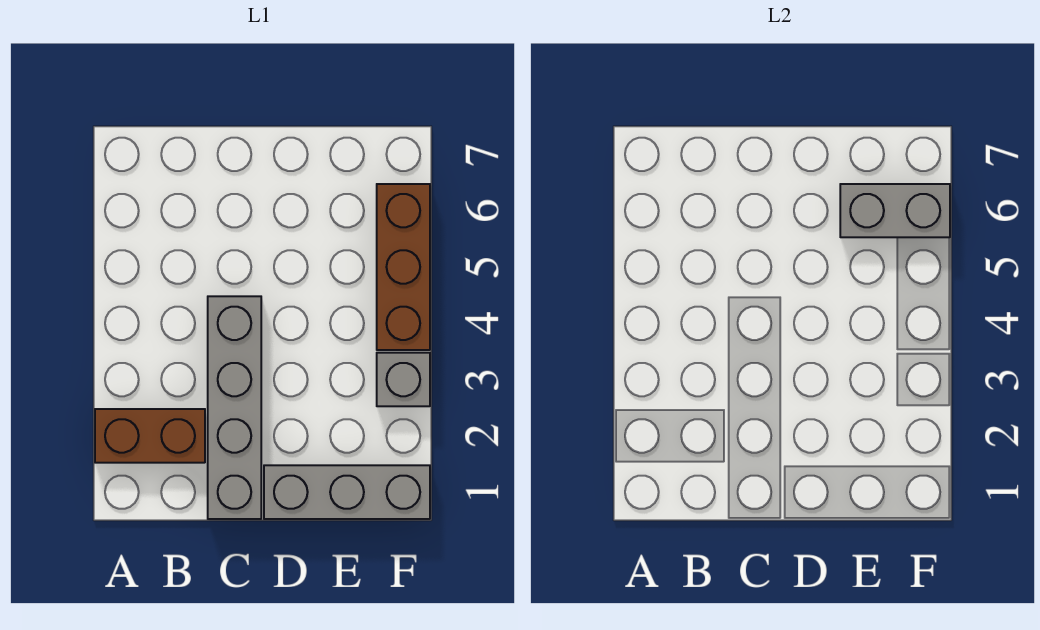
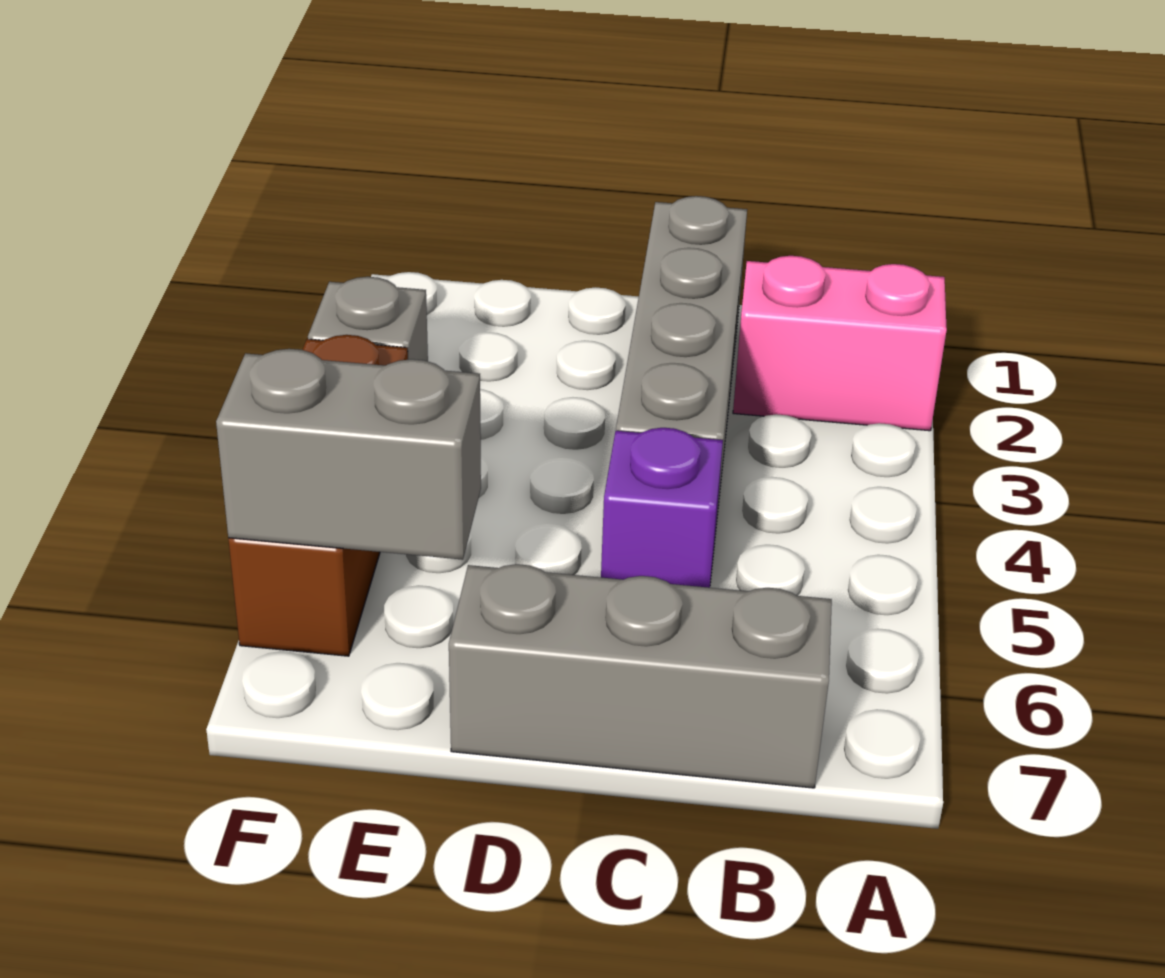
brown 1x2 brick [95,409,205,463] -> pink 1x2 brick [733,256,947,431]
none -> purple 1x1 brick [601,428,723,588]
grey 1x3 brick [264,465,430,519] -> grey 1x3 brick moved to [449,564,832,788]

